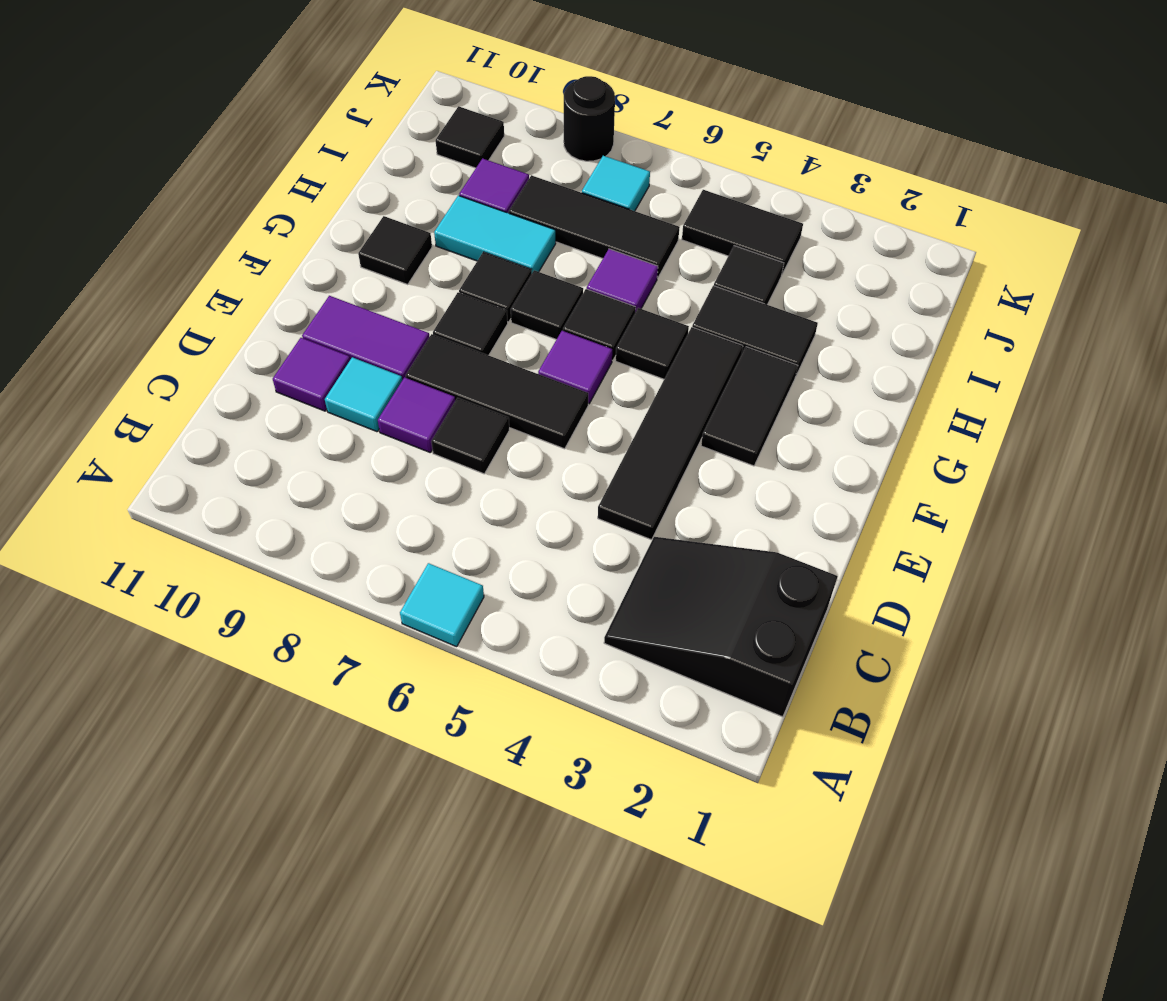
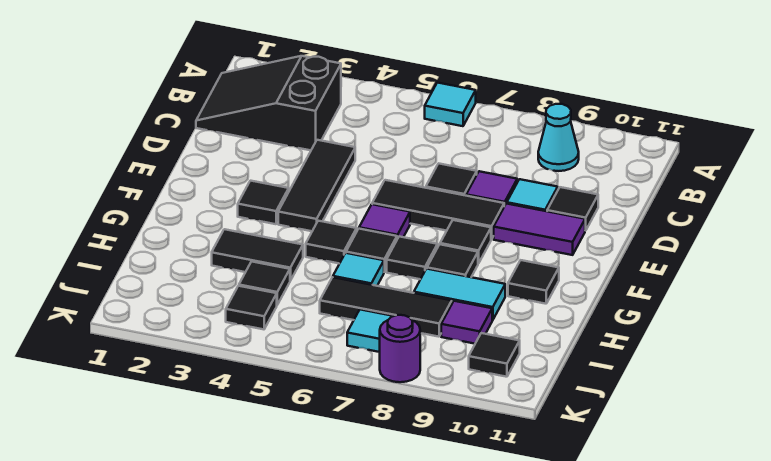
black 2x3 slope [604,537,838,717] -> black 2x3 slope turned to [196,56,341,150]
none -> cyan 1x1 cone [538,104,579,171]
black 1x4 tile [598,327,743,540] -> black 1x3 tile [278,140,355,231]
purple 1x1 tile [273,338,350,411] -> black 1x1 tile [547,187,598,231]
black 1x2 tile [701,347,798,466] -> black 1x1 tile [238,181,289,224]
purple 1x1 tile [587,249,658,312] -> cyan 1x1 tile [333,253,384,286]
black 1x2 tile [682,190,803,274] -> black 1x1 tile [226,286,277,329]
black 1x1 round brick [564,76,615,161] -> purple 1x1 round brick [380,315,420,382]

